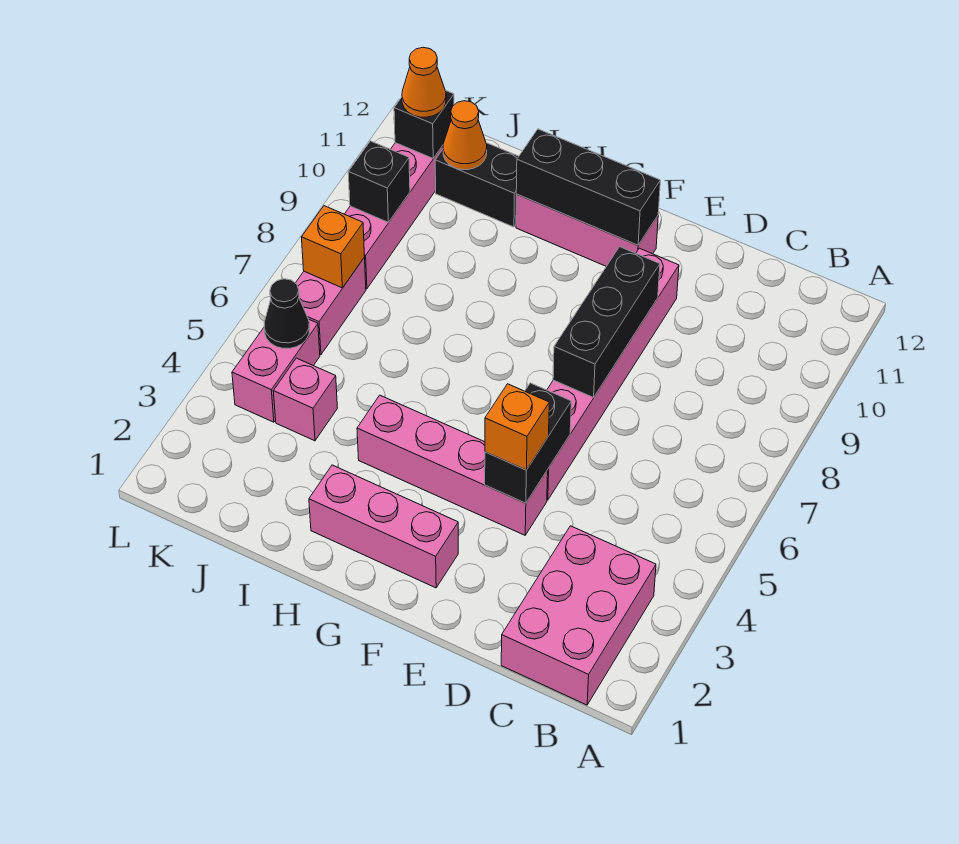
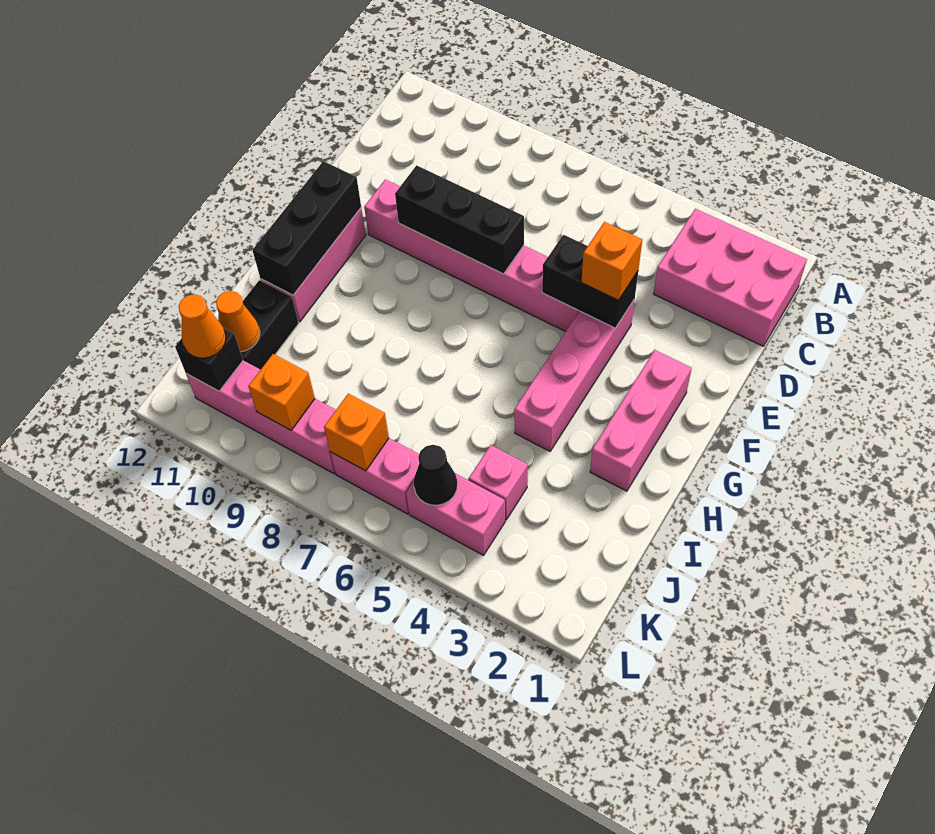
black 1x1 brick [348,141,410,222] -> orange 1x1 brick [248,354,315,430]

